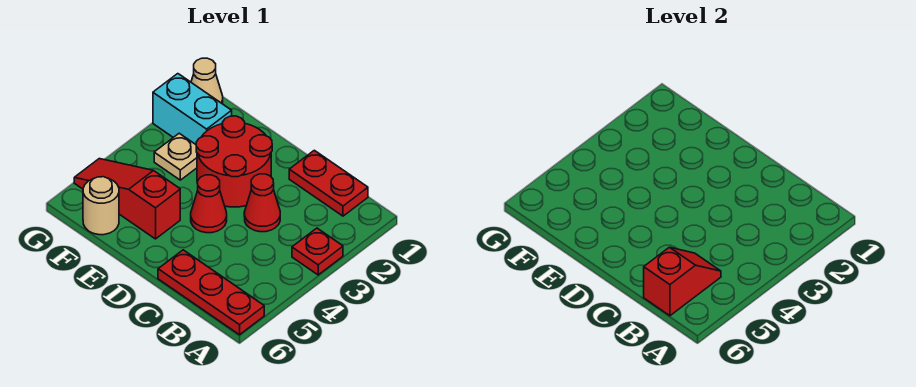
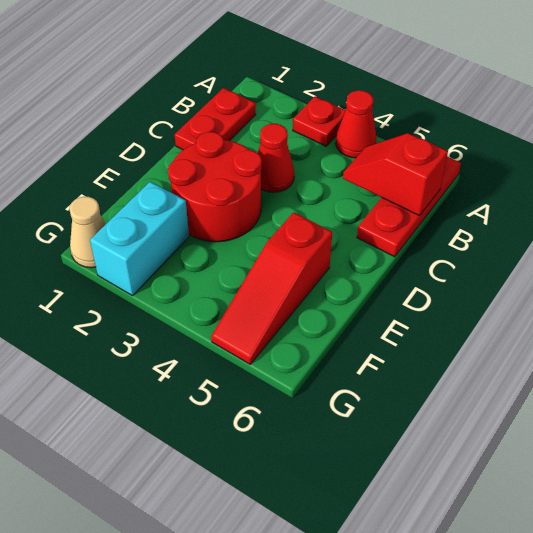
red 1x1 cone [191,175,227,233] -> red 1x1 cone moved to [336,90,377,158]
tan 1x1 plate [154,133,197,180] -> none
tan 1x1 round brick [83,177,119,235] -> none

